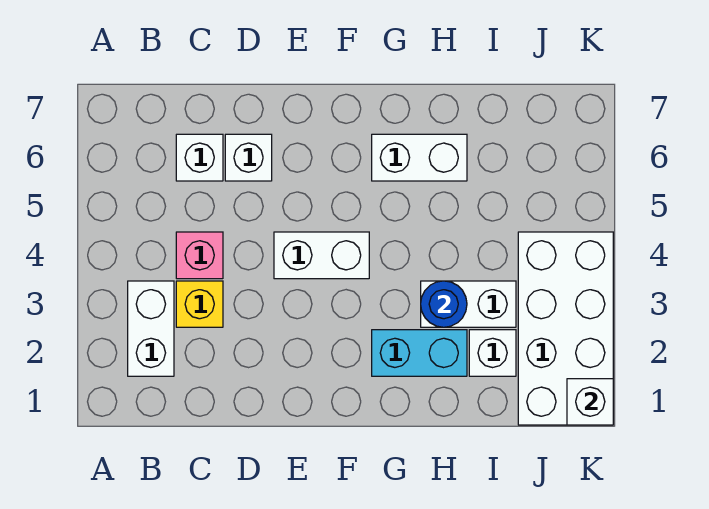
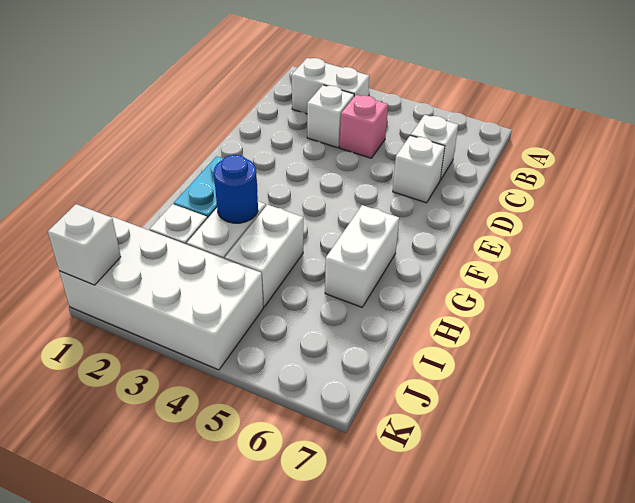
yellow 1x1 brick [176,281,223,327] -> white 1x1 brick [307,85,354,148]
white 1x2 brick [274,232,369,279] -> white 1x2 brick moved to [225,205,303,307]

